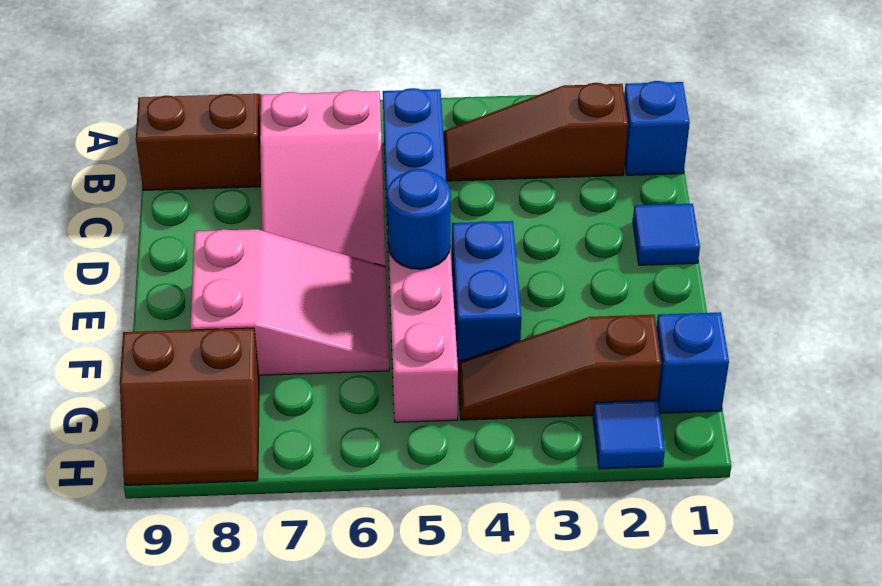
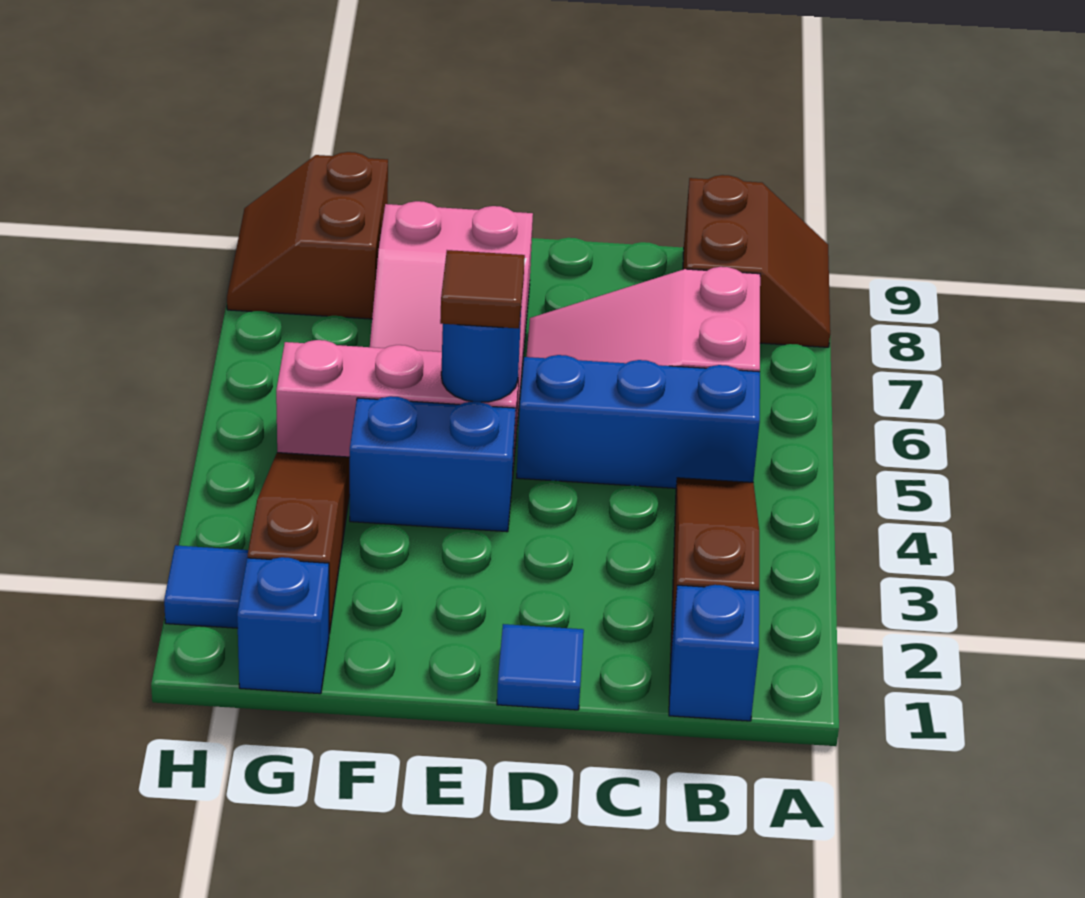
none -> brown 1x1 tile [440,250,525,328]

